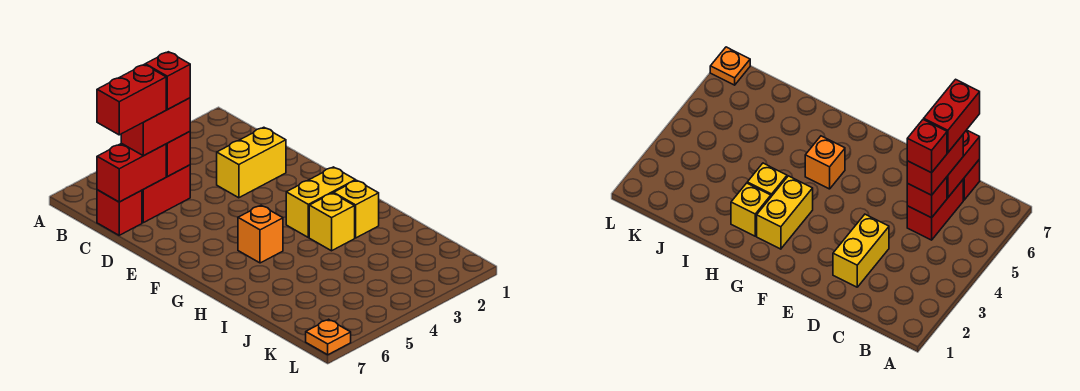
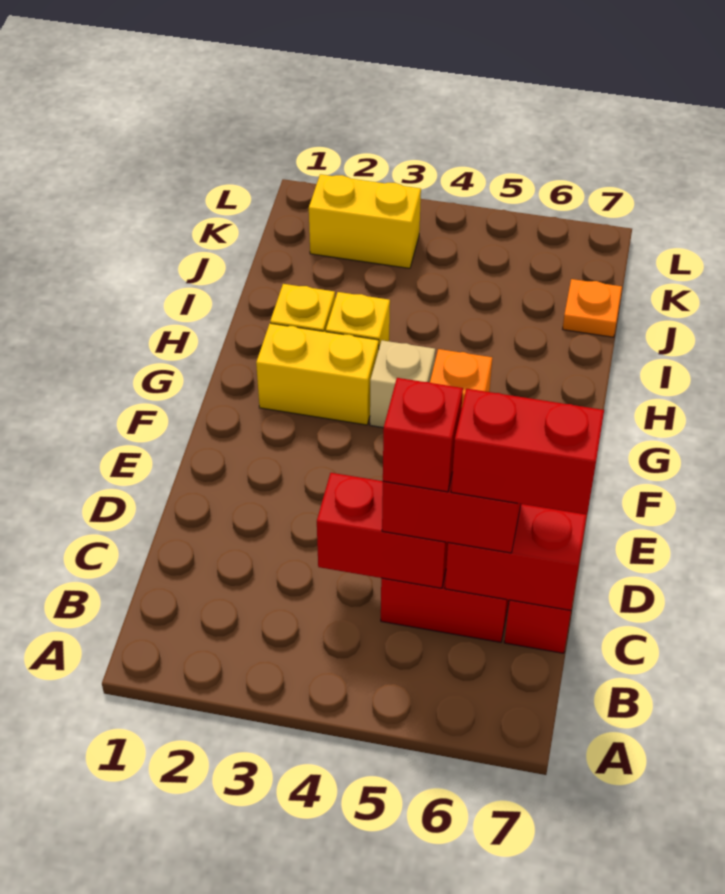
red 1x1 brick [166,132,190,176] -> red 1x2 brick [317,473,448,588]
yellow 1x2 brick [217,127,286,198] -> yellow 1x2 brick moved to [309,174,421,268]
none -> tan 1x1 brick [370,340,435,428]
orange 1x1 plate [306,319,351,355] -> orange 1x1 plate moved to [563,279,622,337]

